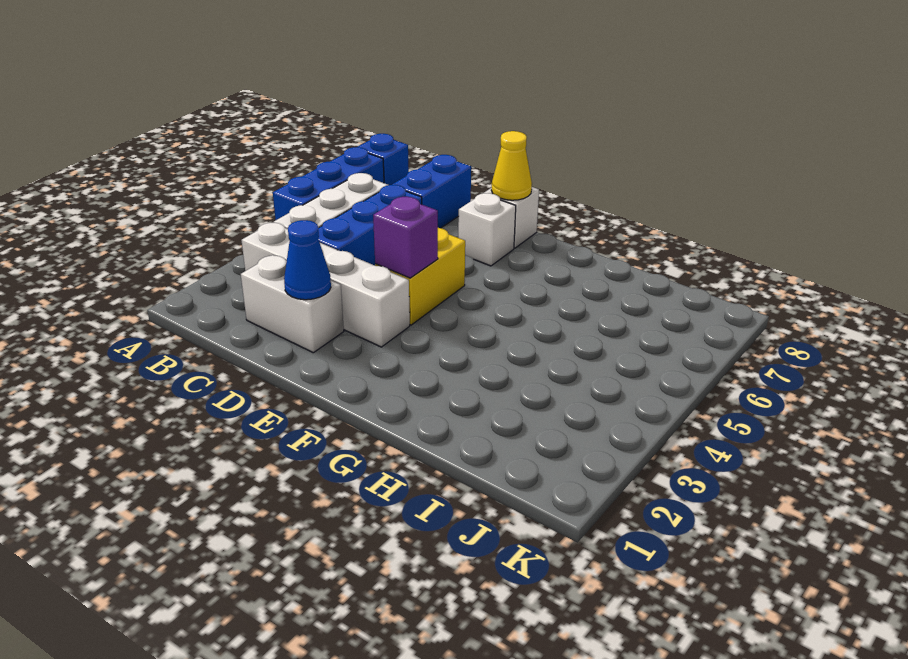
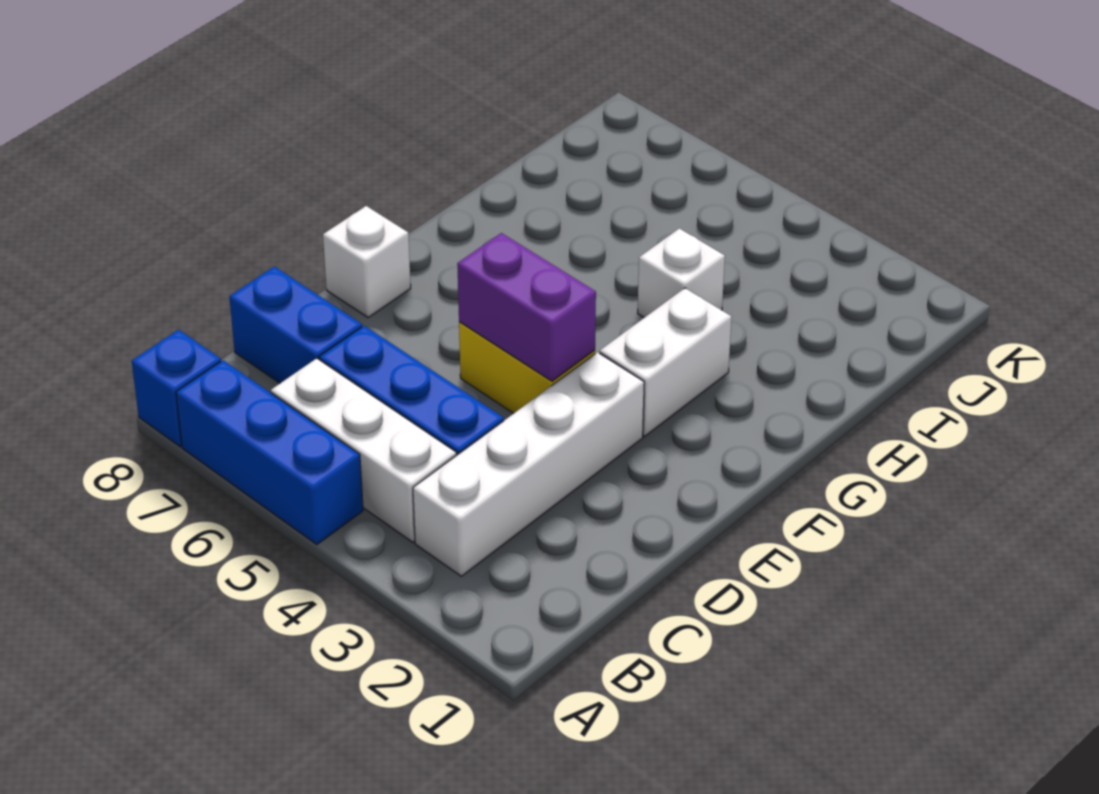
white 1x2 brick [241,255,344,353] -> white 1x2 brick moved to [600,288,731,436]
blue 1x1 cone [284,220,331,300] -> none
purple 1x1 brick [373,197,438,278] -> purple 1x2 brick [457,233,596,381]
white 1x1 brick [458,193,516,266] -> white 1x1 brick moved to [638,228,725,318]
yellow 1x1 cone [491,131,532,200] -> none

